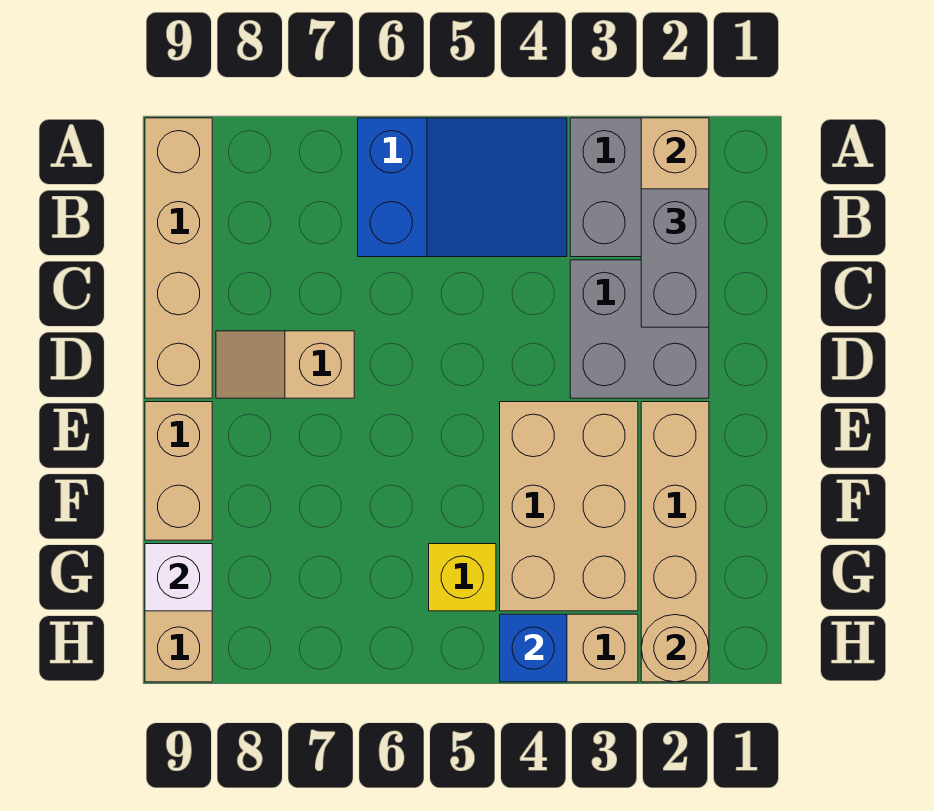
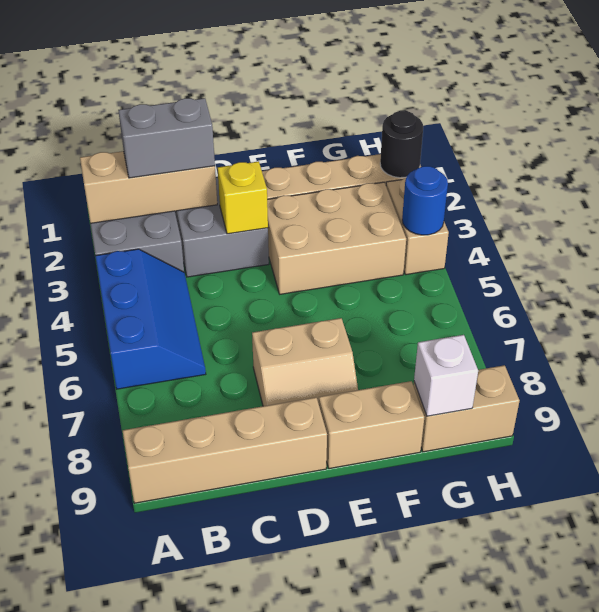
blue 2x3 slope [358,118,567,257] -> blue 2x3 slope turned to [96,249,206,389]
tan 1x2 slope [216,331,354,398] -> tan 2x2 slope [252,318,358,406]
yellow 1x1 brick [429,544,496,611] -> yellow 1x1 brick moved to [218,161,268,234]
tan 1x1 round brick [641,615,709,682] -> black 1x1 round brick [380,111,423,178]
blue 1x1 brick [500,614,567,682] -> blue 1x1 round brick [402,166,448,235]

